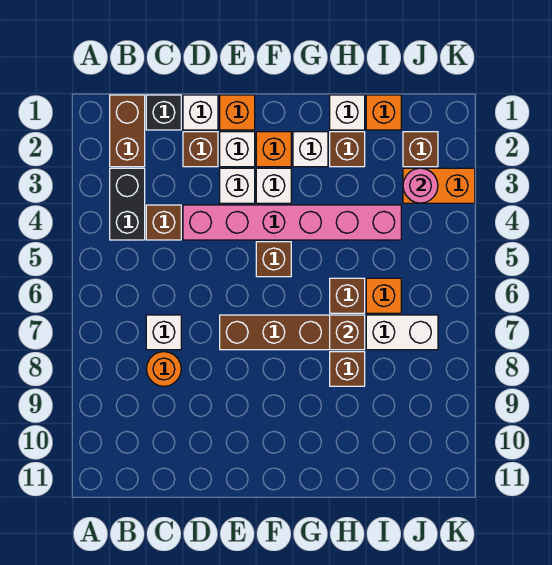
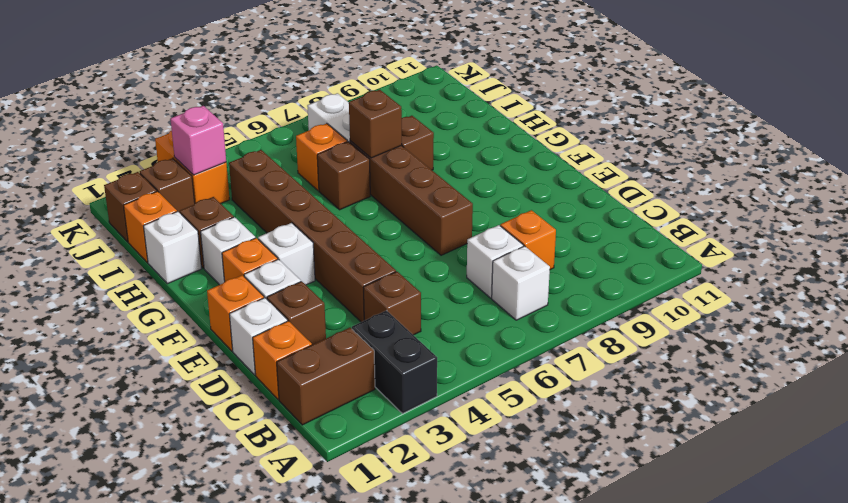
black 1x2 brick [110,168,145,240] -> black 1x2 brick turned to [352,311,437,414]
black 1x1 brick [146,95,181,130] -> orange 1x1 brick [253,321,312,400]
orange 1x1 round brick [147,352,181,386] -> orange 1x1 brick [500,210,556,270]
pink 1x6 brick [183,205,401,240] -> brown 1x6 brick [229,150,396,322]
white 1x1 brick [220,168,255,203] -> white 1x1 brick moved to [492,246,550,320]
brown 1x1 brick [256,242,291,277] -> brown 1x1 brick moved to [104,172,157,242]
pink 1x1 round brick [403,168,438,203] -> pink 1x1 brick [171,106,226,175]

